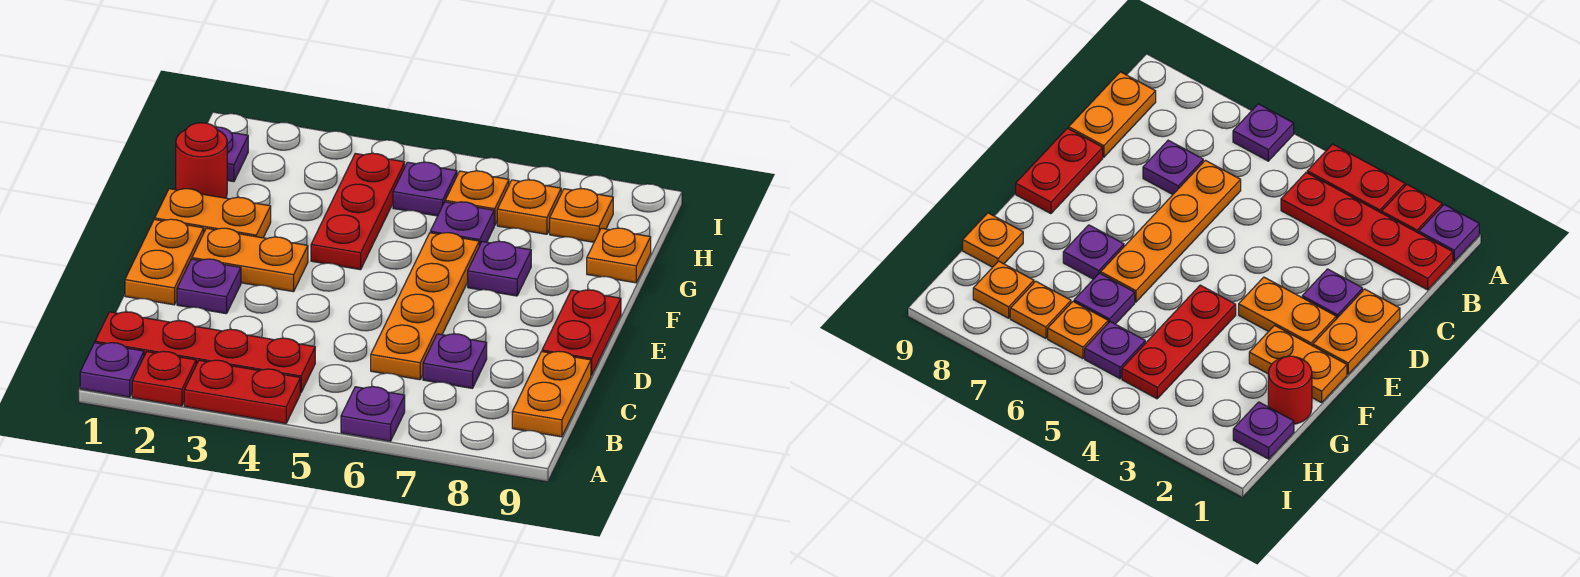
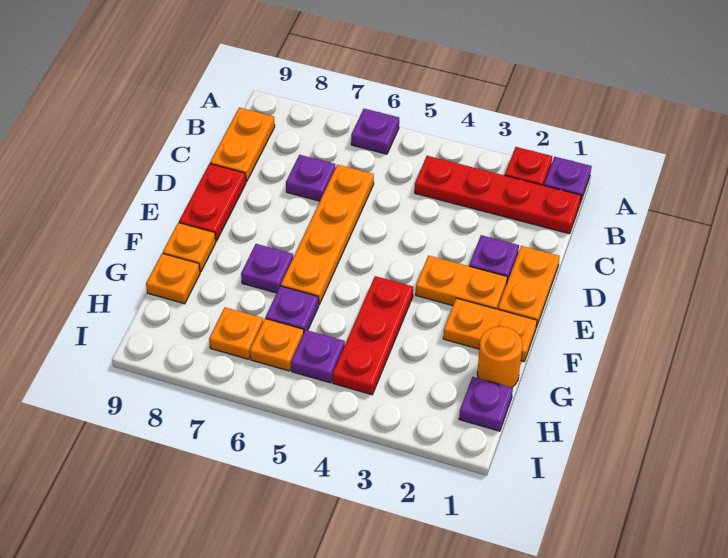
red 1x2 plate [184,360,300,424] -> none
red 1x1 round brick [176,123,227,198] -> orange 1x1 round brick [477,326,523,388]
orange 1x1 plate [550,189,613,242] -> orange 1x1 plate moved to [163,223,216,272]

